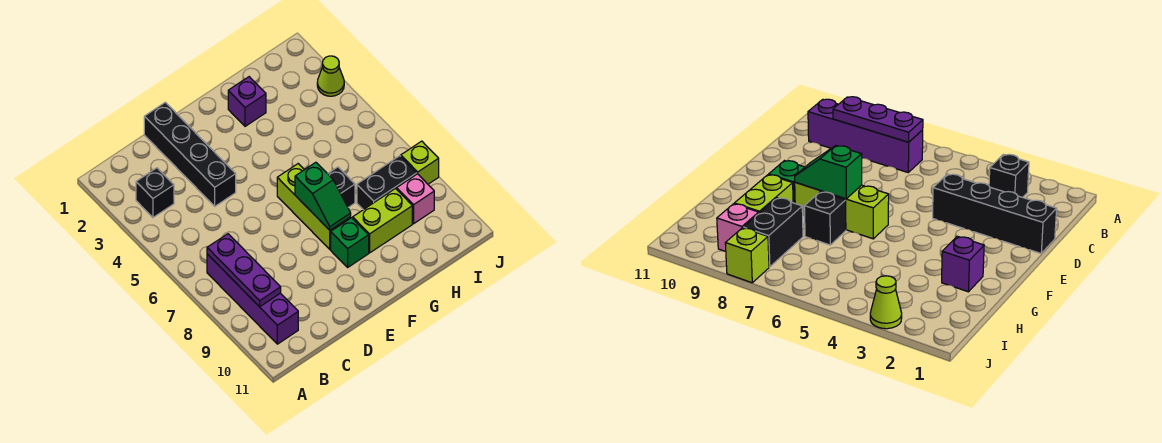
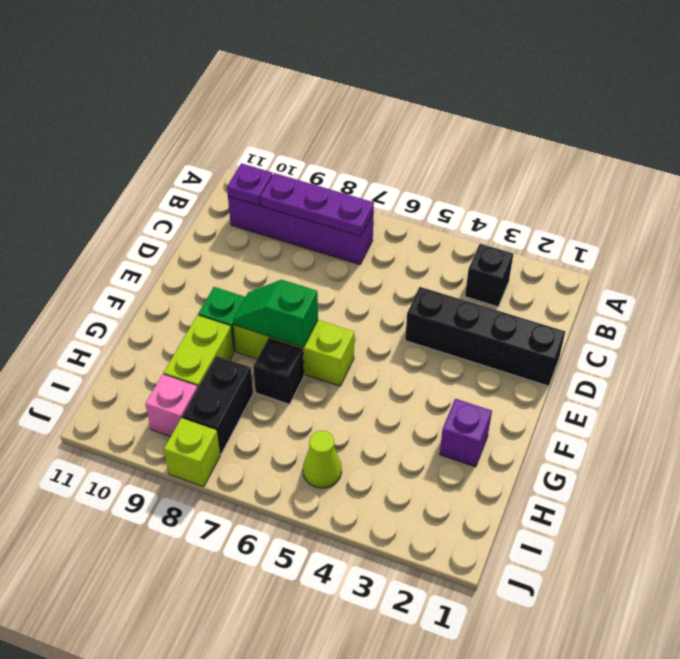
none -> purple 1x1 plate [227,163,273,206]
lime 1x1 cone [317,56,344,96] -> lime 1x1 cone moved to [303,431,342,488]

